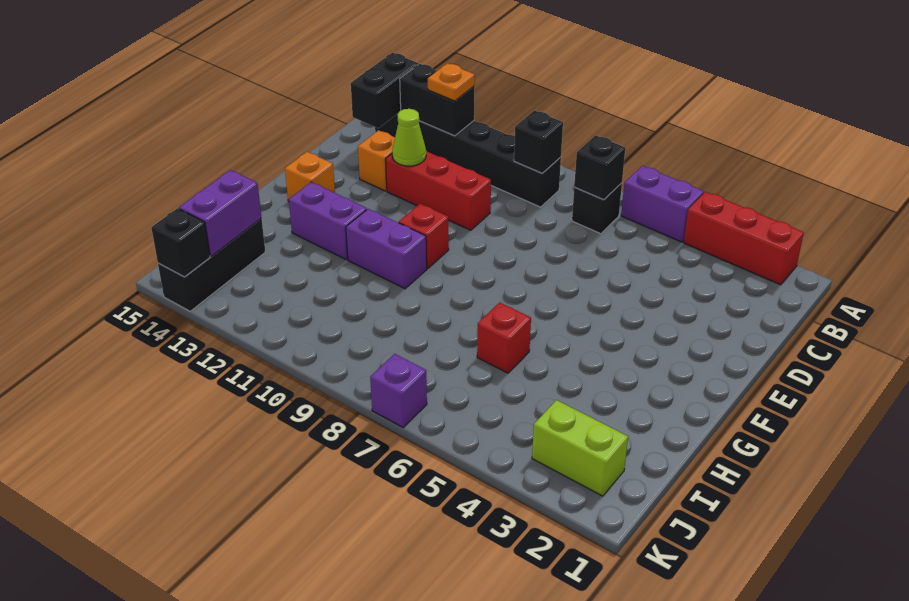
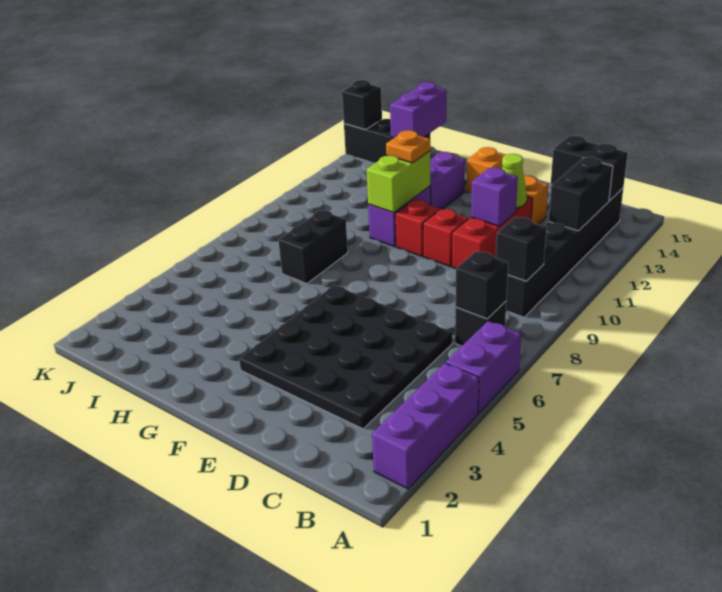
red 1x3 brick [684,192,804,285] -> purple 1x3 brick [372,363,479,489]
orange 1x1 plate [428,63,475,101] -> orange 1x1 plate moved to [386,130,430,163]
none -> black 4x4 plate [239,285,453,429]
red 1x1 brick [477,302,531,373] -> red 1x1 brick moved to [423,209,469,267]
none -> black 1x2 brick [278,210,348,284]
purple 1x2 brick [179,170,262,256] -> purple 1x2 brick turned to [390,82,446,138]
lime 1x2 brick [532,400,628,496] -> lime 1x2 brick moved to [367,151,430,213]
purple 1x1 brick [370,354,427,427] -> purple 1x1 brick moved to [471,167,518,226]

